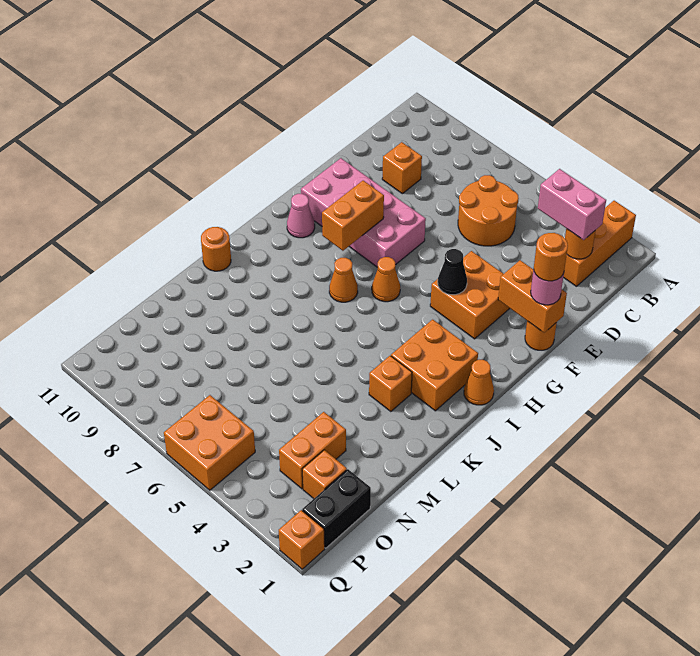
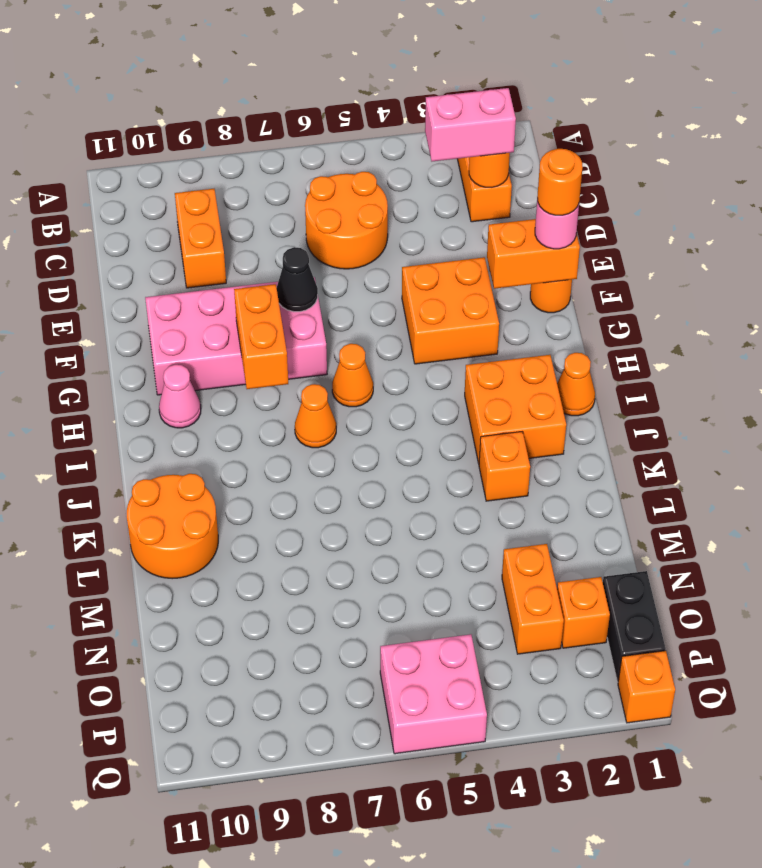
orange 1x1 brick [382,142,422,194] -> orange 1x2 brick [175,189,226,288]
black 1x1 cone [438,249,467,295] -> black 1x1 cone moved to [277,247,318,312]
orange 1x1 round brick [201,227,231,271] -> orange 2x2 round brick [127,474,218,579]
orange 2x2 brick [164,395,255,490] -> pink 2x2 brick [380,634,487,754]

